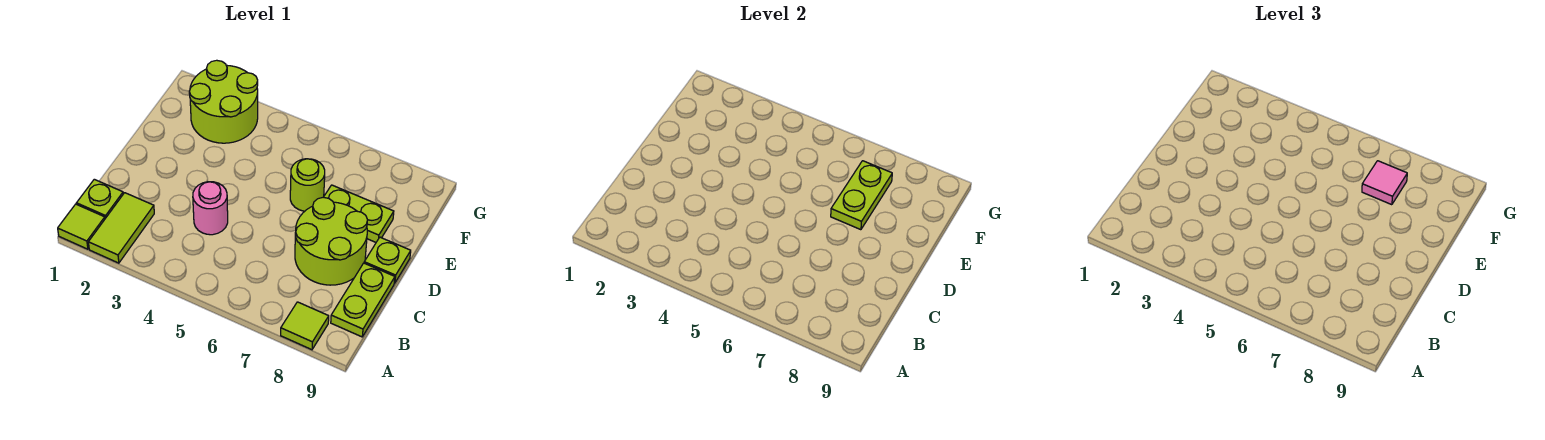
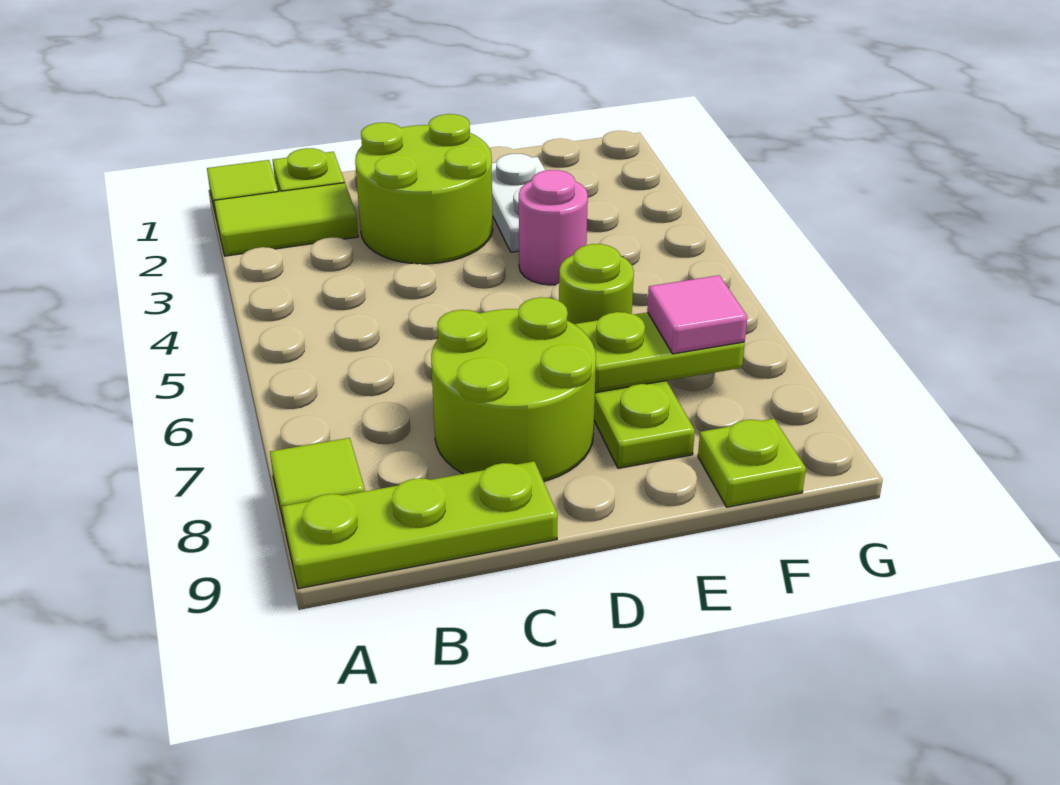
lime 1x2 plate [331,263,395,337] -> lime 1x3 plate [282,461,558,589]
pink 1x1 round brick [193,182,228,235] -> pink 1x1 round brick moved to [519,170,588,285]
lime 1x1 plate [364,237,411,283] -> lime 1x1 plate moved to [698,419,806,507]
none -> white 1x2 plate [492,154,546,252]
lime 2x2 round brick [189,60,258,143] -> lime 2x2 round brick moved to [355,114,493,264]

